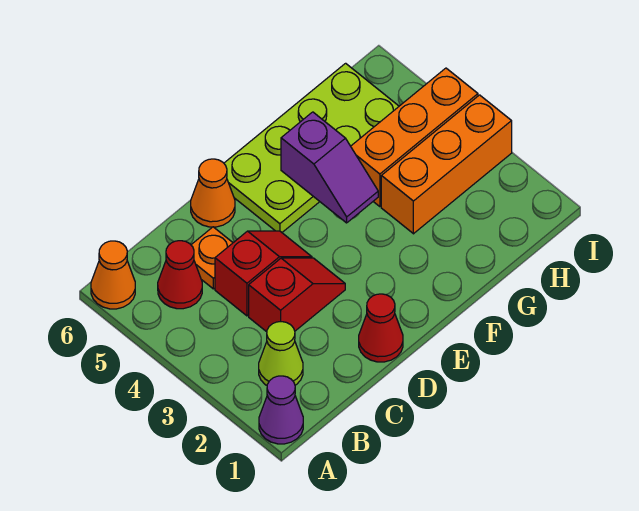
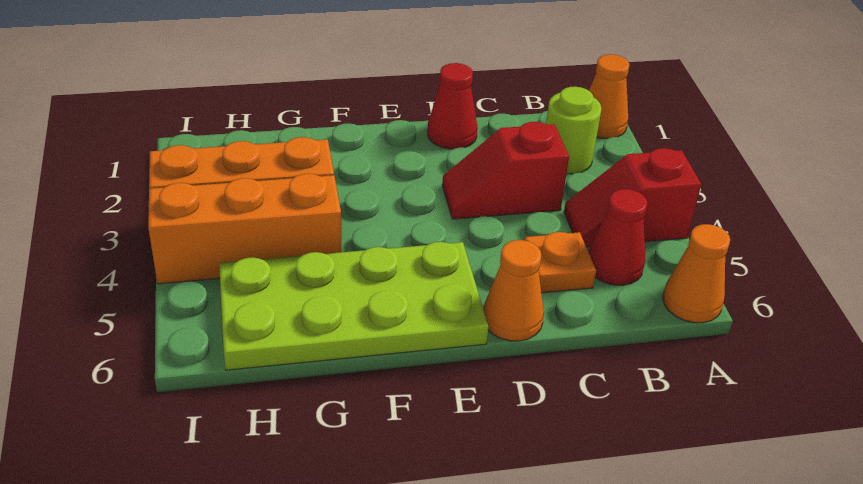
purple 1x1 cone [259,376,303,444] -> orange 1x1 cone [589,54,629,138]
lime 1x1 cone [259,322,303,385] -> lime 1x1 round brick [546,87,602,174]
red 1x2 slope [215,231,312,316] -> red 1x2 slope moved to [564,148,701,247]
purple 1x2 slope [281,112,378,223] -> none

